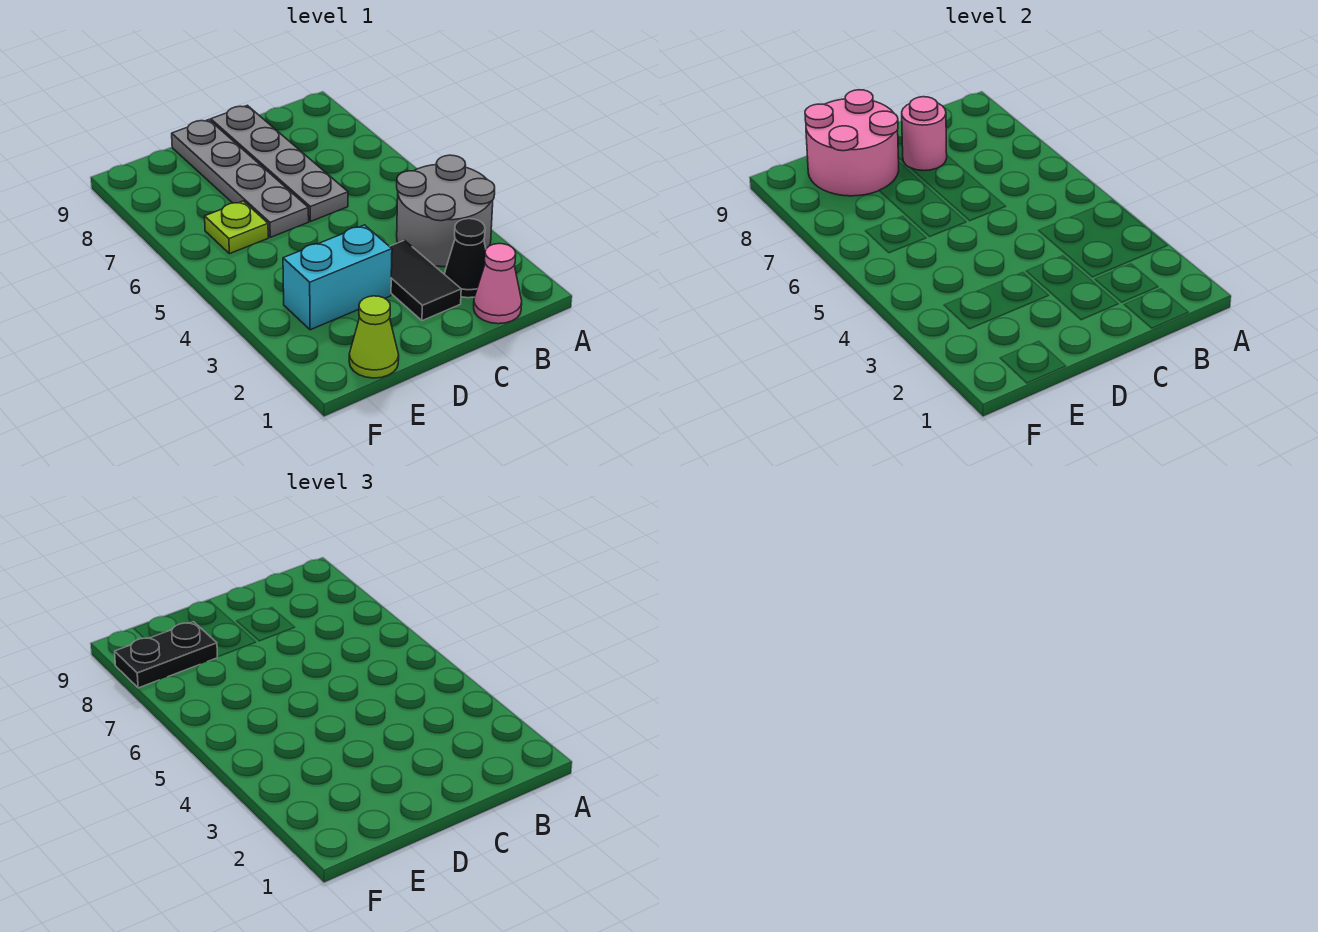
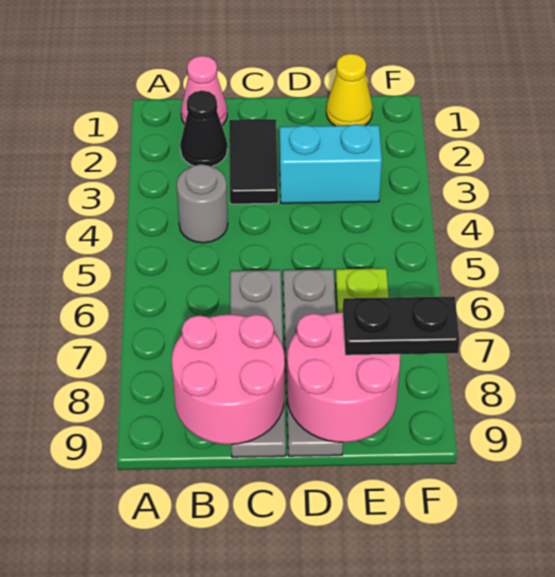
grey 2x2 round brick [397,155,495,267] -> grey 1x1 round brick [177,164,228,243]
pink 1x1 round brick [902,97,947,171] -> pink 2x2 round brick [172,314,285,444]
lime 1x1 cone [349,296,399,378] -> yellow 1x1 cone [326,54,373,126]

